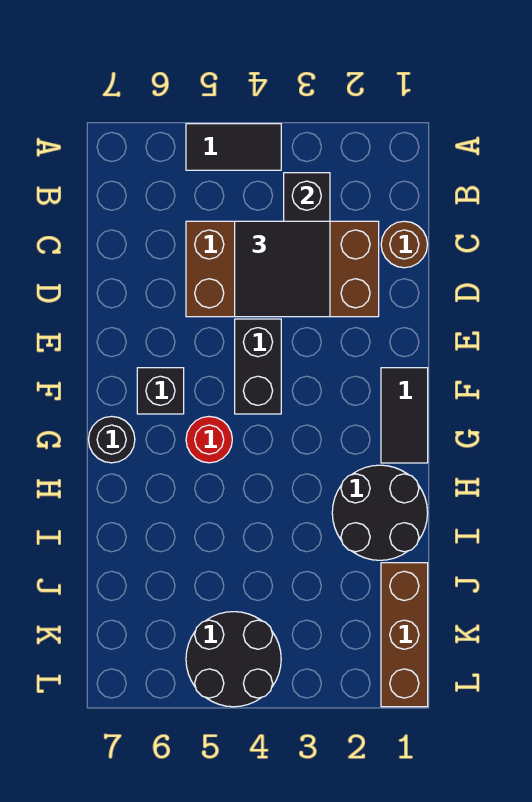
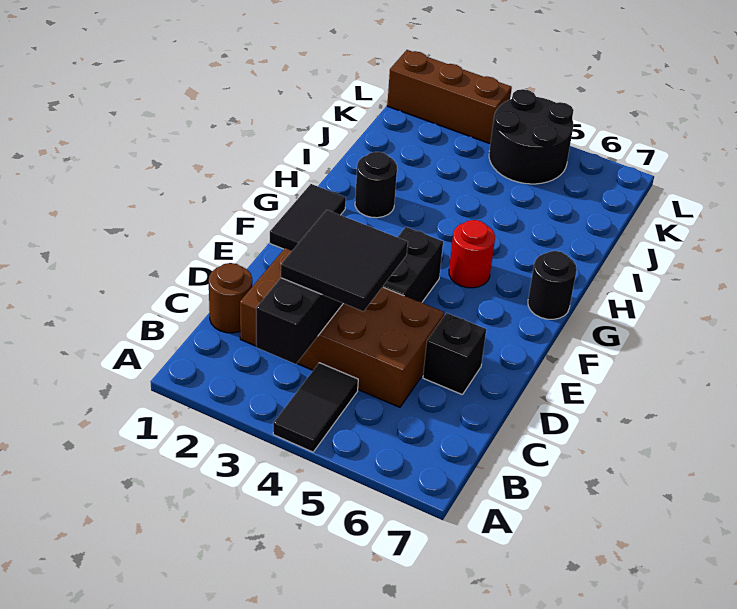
black 1x2 tile [186,124,281,170] -> black 1x2 tile turned to [273,363,358,452]
black 1x1 brick [137,368,184,414] -> black 1x1 brick moved to [423,313,486,395]
black 2x2 round brick [332,465,428,560] -> black 1x1 round brick [355,152,397,218]
brown 1x3 brick [381,563,428,707] -> brown 1x3 brick turned to [387,50,512,144]

